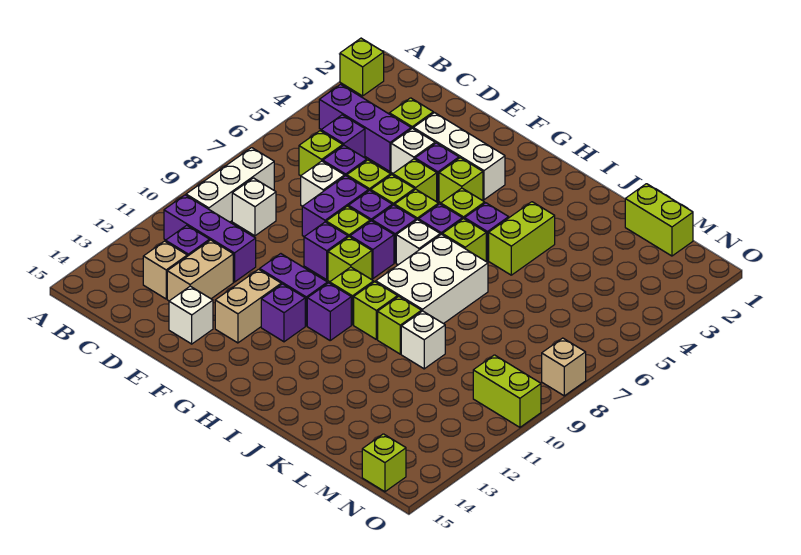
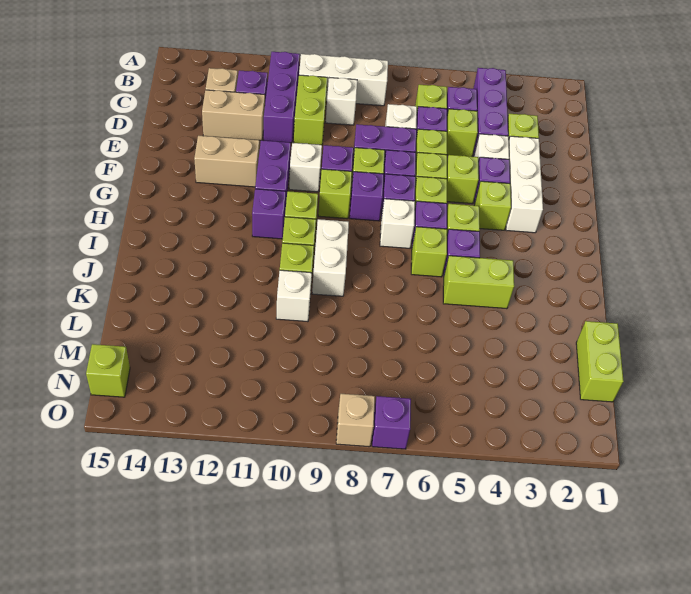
lime 1x1 brick [340,38,384,96] -> lime 1x1 brick moved to [447,109,478,157]
white 1x1 brick [169,286,213,344] -> white 1x1 brick moved to [289,143,322,192]
purple 1x1 brick [261,284,305,342] -> purple 1x1 brick moved to [372,396,411,449]
white 2x3 brick [376,234,488,324] -> white 1x2 brick [312,219,349,296]
lime 1x2 brick [473,355,541,427] -> lime 1x2 brick moved to [294,75,327,145]

